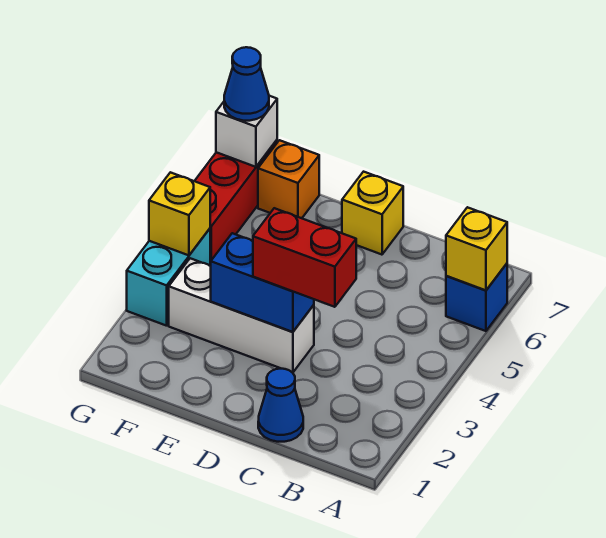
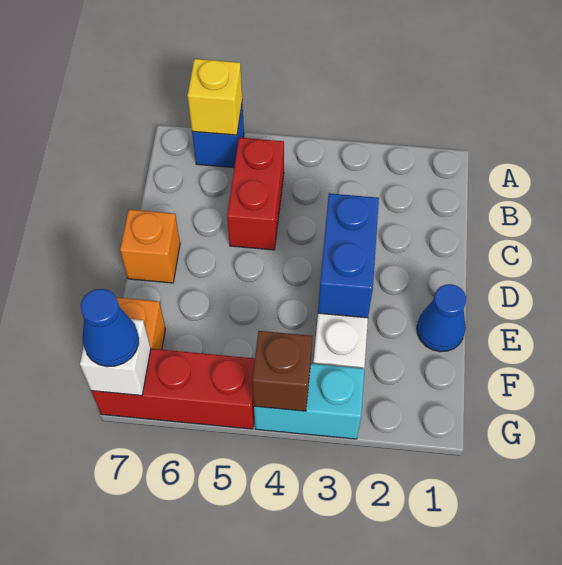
blue 1x1 cone [258,369,303,442] -> blue 1x1 cone moved to [417,284,466,352]
red 1x2 brick [253,208,356,307] -> red 1x2 brick moved to [227,138,284,250]
yellow 1x1 brick [342,172,403,255] -> orange 1x1 brick [120,210,180,283]
yellow 1x1 brick [149,172,210,255] -> brown 1x1 brick [252,331,312,411]

